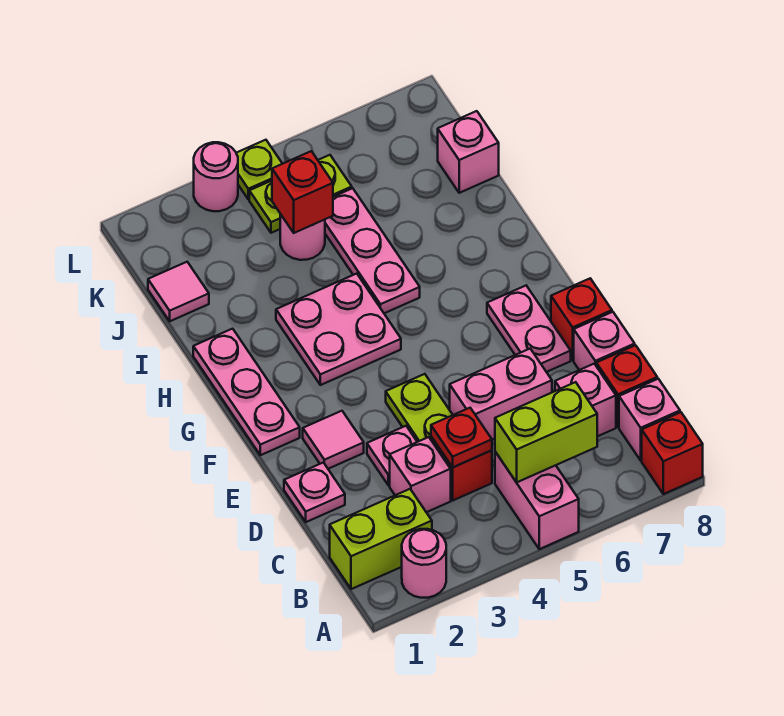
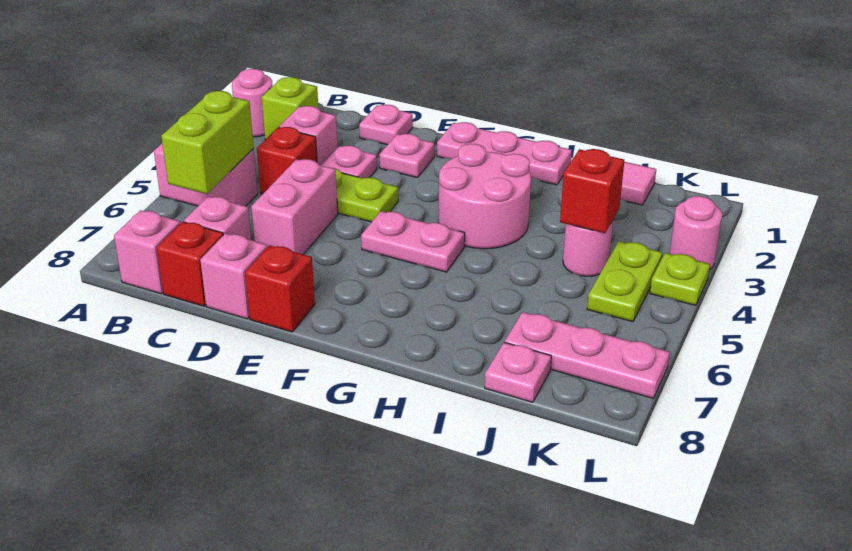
red 1x1 brick [642,412,703,494] -> none
lime 1x2 brick [330,489,432,589] -> lime 1x1 brick [262,77,318,140]
red 1x1 plate [431,408,492,467] -> none
pink 1x1 tile [303,411,364,469] -> pink 1x1 plate [379,134,434,178]
pink 1x2 plate [487,286,571,372] -> pink 1x2 plate moved to [361,211,465,272]
pink 2x2 plate [276,274,401,385] -> pink 2x2 round brick [439,144,531,249]
pink 1x3 plate [325,188,420,313] -> pink 1x3 plate moved to [505,312,670,398]
pink 1x1 brick [438,111,499,193] -> pink 1x1 plate [485,342,551,402]

